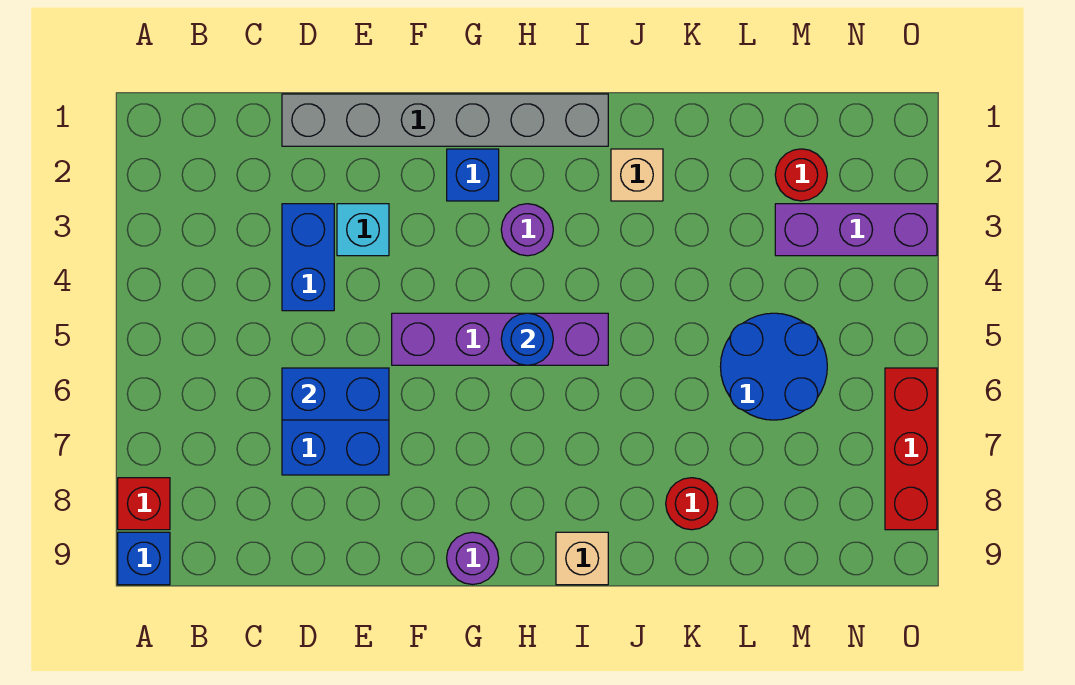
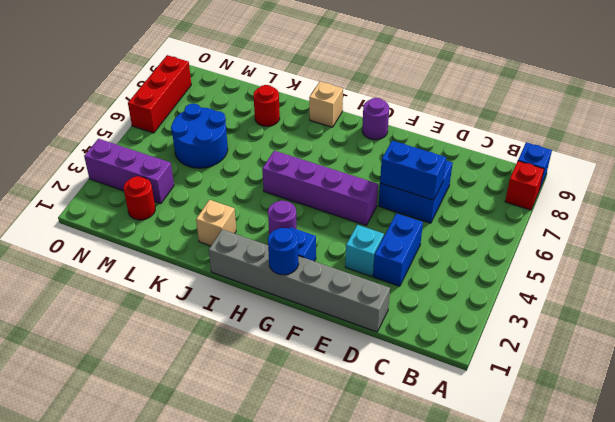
blue 1x1 round brick [501,313,553,365] -> blue 1x1 round brick moved to [268,228,299,275]

